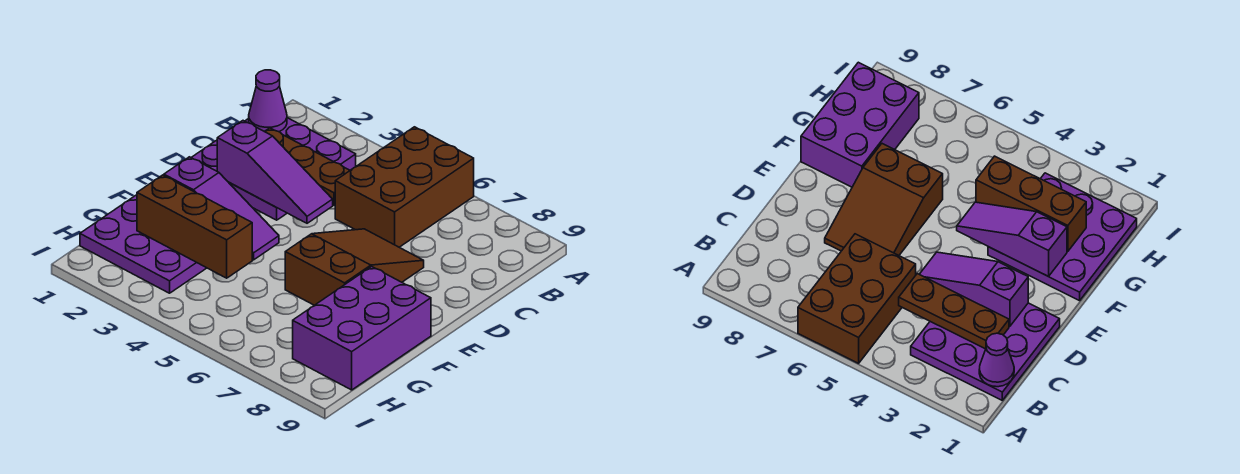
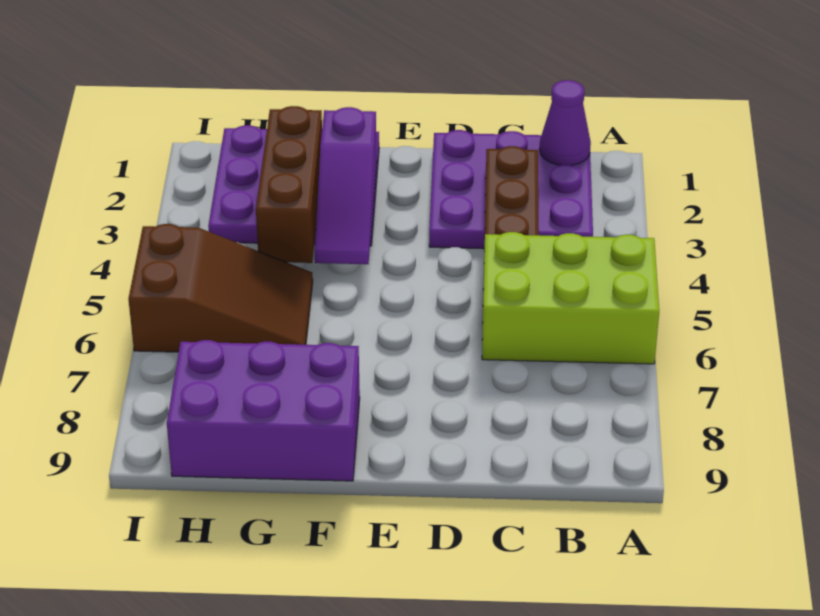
brown 2x3 brick [335,127,474,247] -> lime 2x3 brick [482,232,659,364]
purple 1x3 slope [217,121,333,223] -> none
brown 2x3 slope [285,229,424,305] -> brown 2x3 slope moved to [128,224,313,352]

